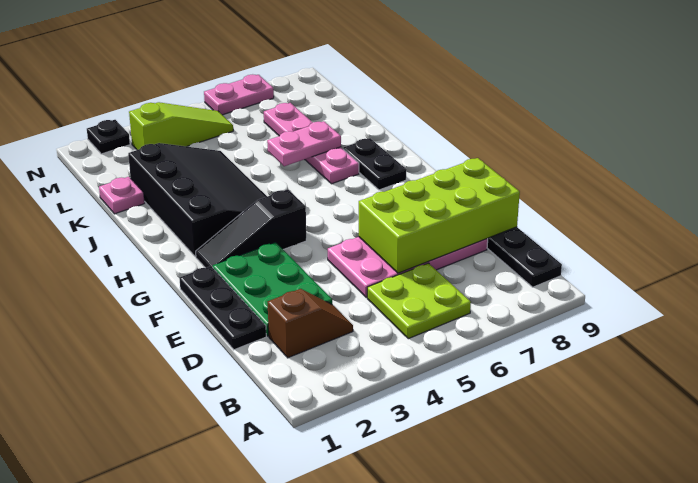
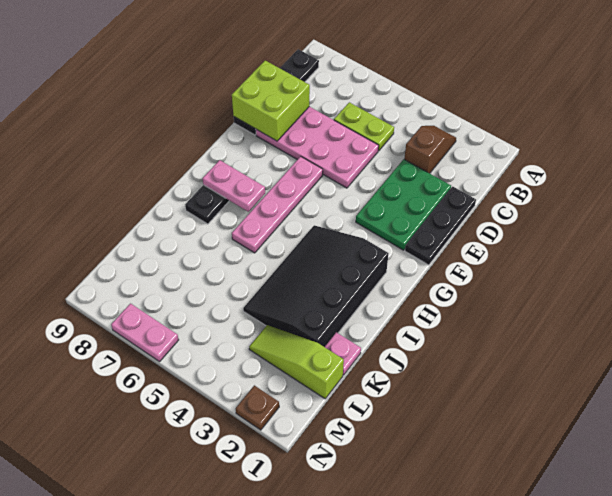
lime 2x2 plate [367,263,471,339] -> lime 1x2 plate [334,102,394,151]
brown 1x2 slope [268,289,353,358] -> brown 1x2 slope turned to [404,126,456,173]
lime 2x4 brick [359,158,520,273] -> lime 2x2 brick [232,61,310,141]
black 1x3 slope [196,189,306,268] -> none
pink 1x4 plate [264,103,359,184] -> pink 1x4 plate moved to [232,156,323,253]
pink 1x2 plate [267,121,341,166] -> pink 1x2 plate moved to [203,160,265,212]
lime 1x3 slope [129,102,233,150] -> lime 1x3 slope moved to [249,325,344,399]
black 1x1 plate [87,120,130,154] -> brown 1x1 plate [236,385,279,430]

